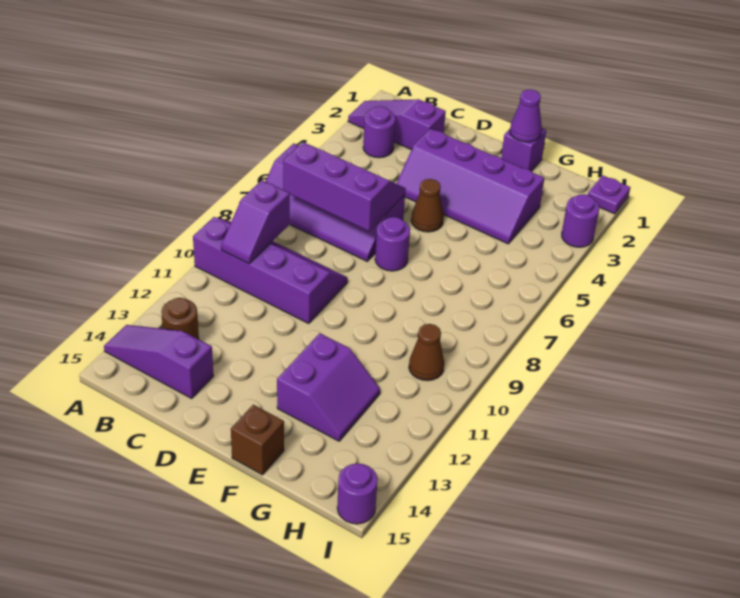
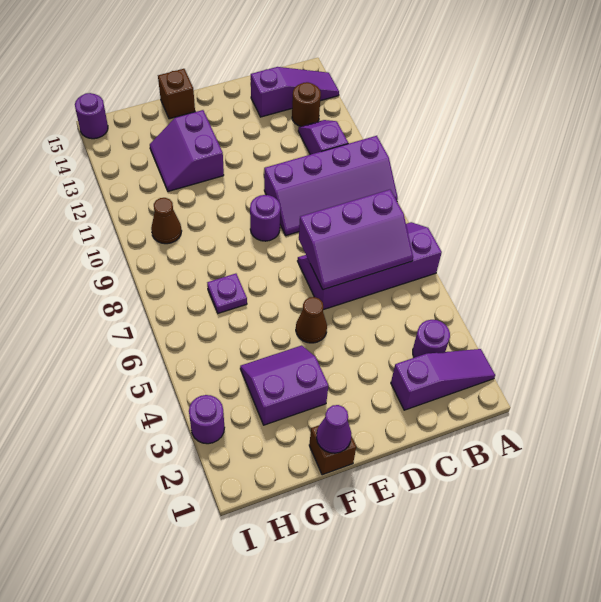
purple 1x2 slope [221,180,290,264] -> purple 1x2 slope moved to [298,120,348,155]
purple 2x4 slope [396,128,544,244] -> purple 2x2 slope [240,345,328,425]
purple 1x1 round brick [375,217,410,271] -> purple 1x1 round brick moved to [250,195,280,241]
purple 1x1 brick [501,128,546,171] -> brown 1x1 brick [309,425,356,475]
purple 1x1 plate [588,175,630,214] -> purple 1x1 plate moved to [207,274,247,313]

